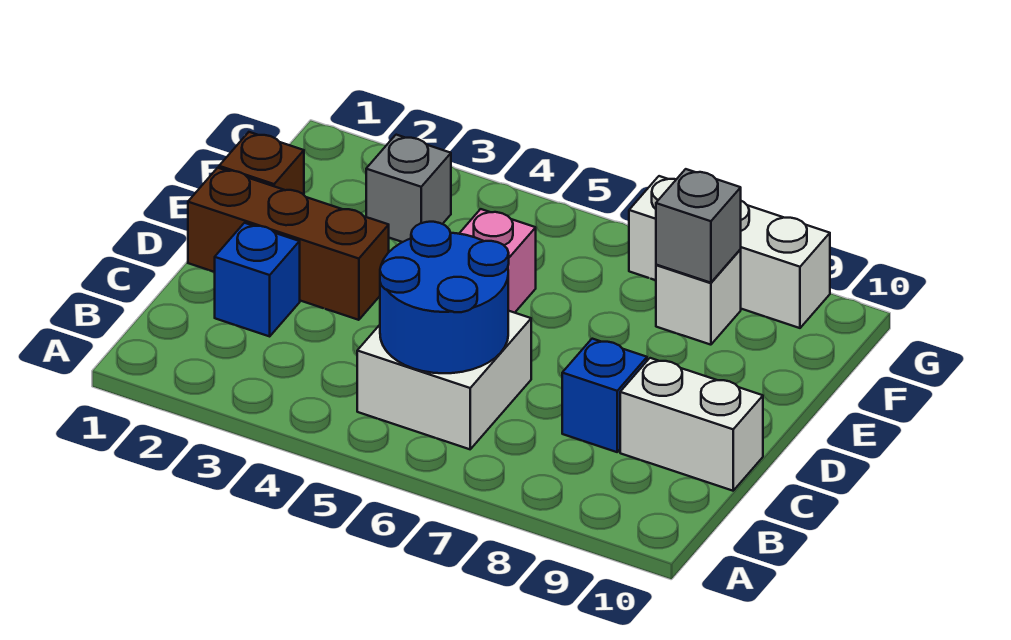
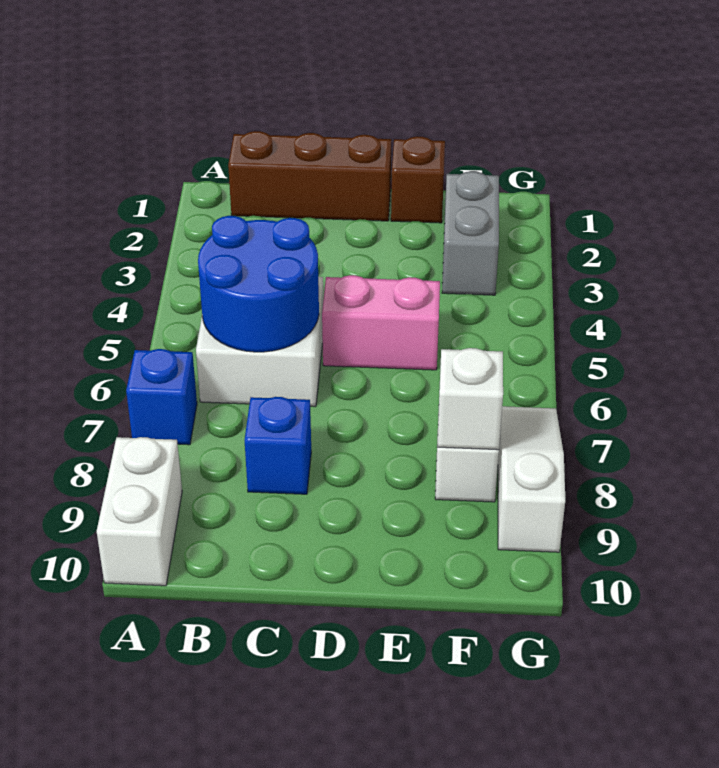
blue 1x1 brick [215,223,300,336] -> blue 1x1 brick moved to [126,349,197,445]
white 1x2 brick [620,358,763,491] -> white 1x2 brick moved to [97,437,182,586]
brown 1x3 brick [188,168,389,320] -> brown 1x3 brick turned to [228,131,391,221]
grey 1x1 brick [366,135,451,242] -> grey 1x2 brick [442,171,499,295]
grey 1x1 brick [656,169,741,283] -> white 1x1 brick [437,348,503,450]
white 1x3 brick [629,176,830,328] -> white 1x3 slope [498,406,565,552]

